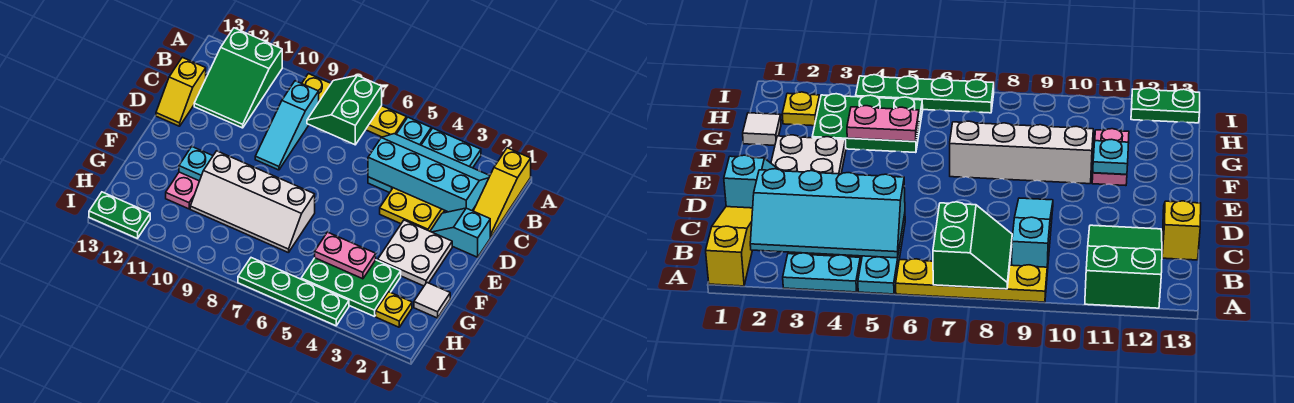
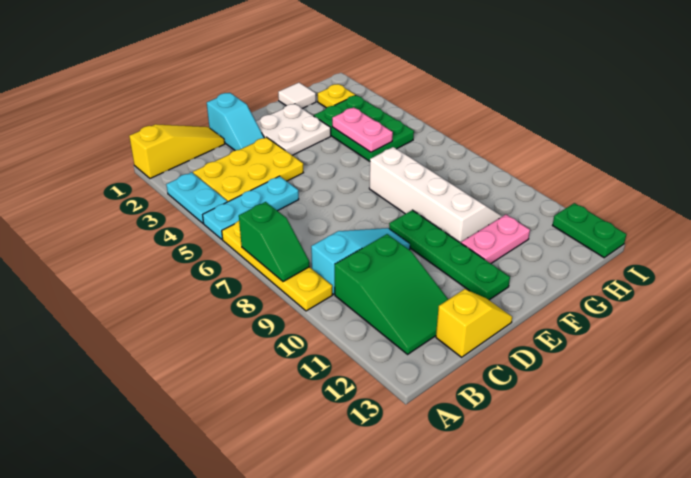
green 2x2 slope [307,75,382,145] -> green 1x2 slope [239,202,310,282]
green 2x3 slope [194,28,282,128] -> green 2x3 slope turned to [335,234,448,354]
cyan 2x4 slope [368,134,490,212] -> none
cyan 1x1 plate [179,147,213,181] -> none
green 1x4 plate [238,258,349,326] -> green 1x4 plate moved to [389,210,510,300]

